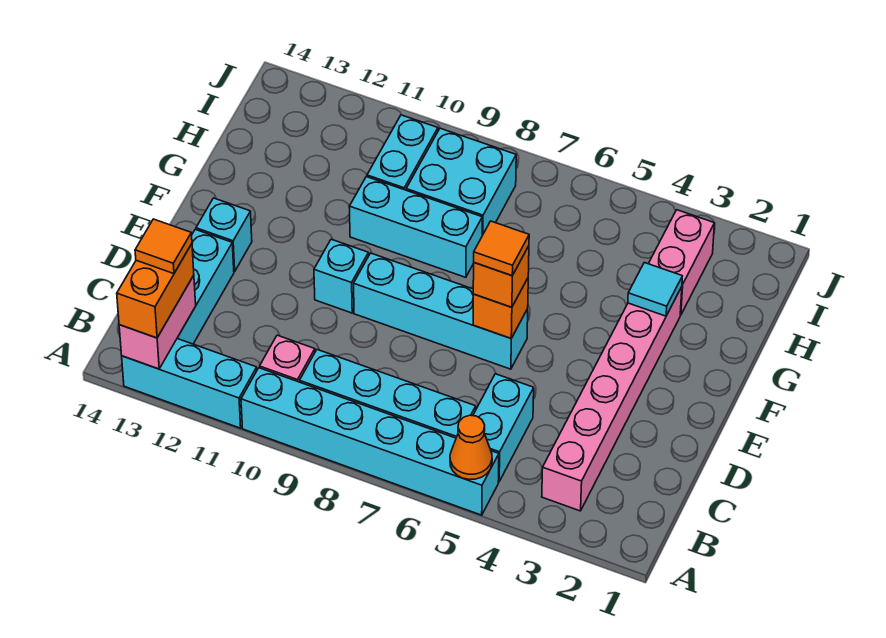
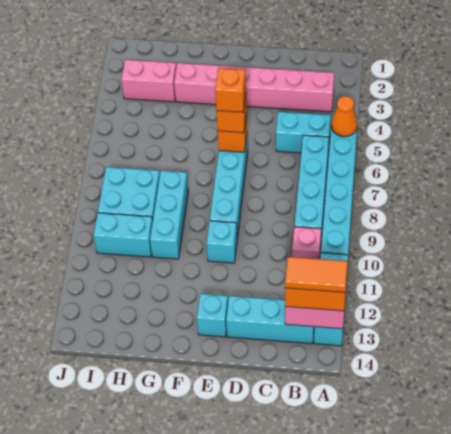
orange 1x1 tile [135,219,192,274] -> orange 1x2 tile [285,257,348,292]
orange 1x1 tile [474,221,529,276] -> orange 1x1 brick [215,68,246,112]
cyan 1x1 tile [628,263,682,316] -> none

